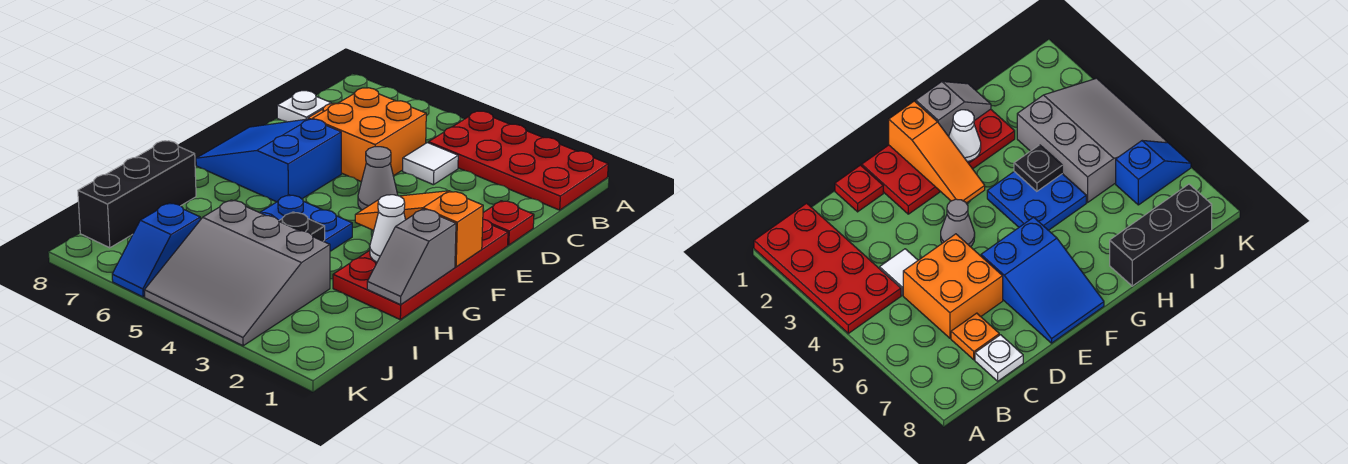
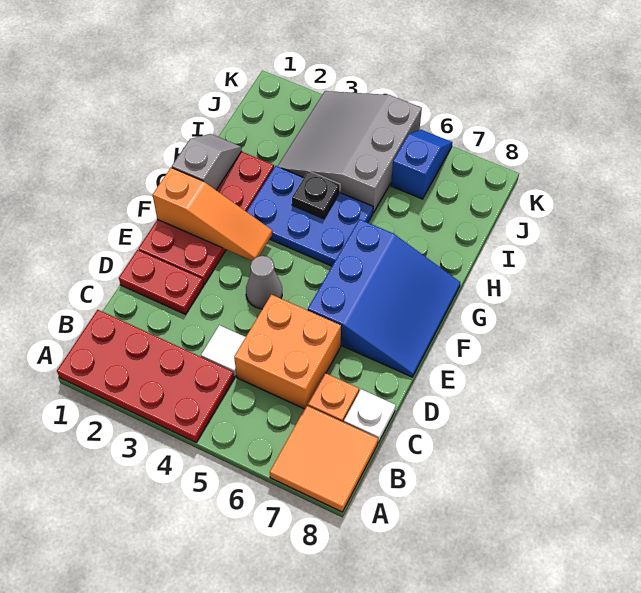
none -> orange 2x2 tile [270,406,378,512]
red 1x1 plate [483,201,534,245] -> red 1x2 plate [119,250,203,314]
blue 2x3 slope [196,119,341,202] -> blue 3x3 slope [308,219,460,377]
white 1x1 cone [370,195,405,262] -> none
blue 2x2 plate [260,195,352,251] -> blue 2x3 plate [247,166,373,266]
black 1x3 brick [78,141,196,248] -> none
grey 3x3 slope [144,200,330,346] -> grey 3x3 slope turned to [278,91,422,213]

